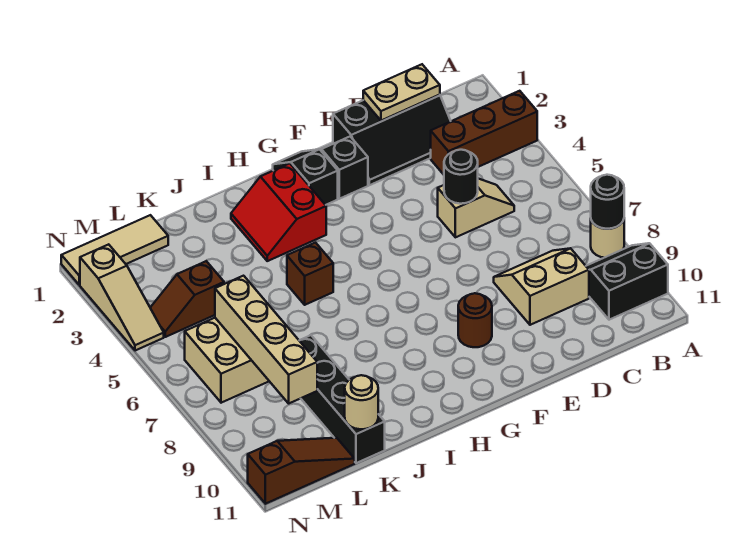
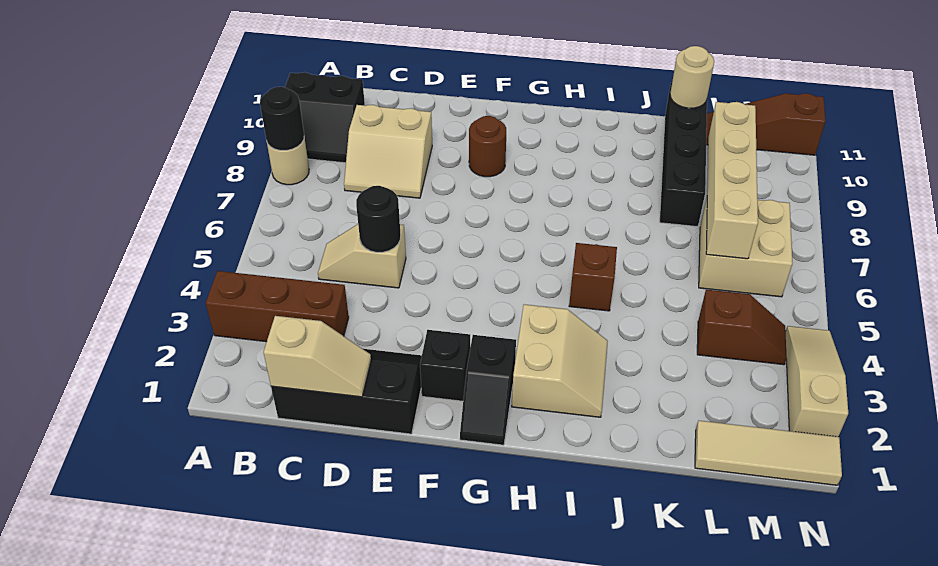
tan 1x2 plate [363,64,440,121] -> tan 1x2 slope [264,316,371,397]
red 2x2 slope [231,163,326,261] -> tan 2x2 slope [512,304,608,417]

